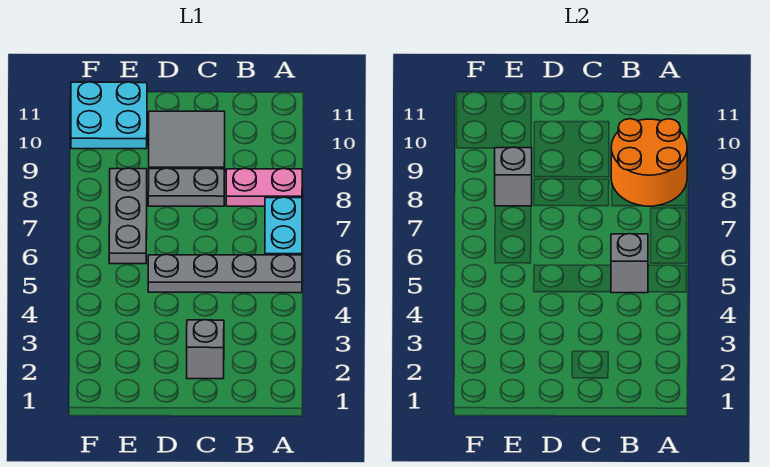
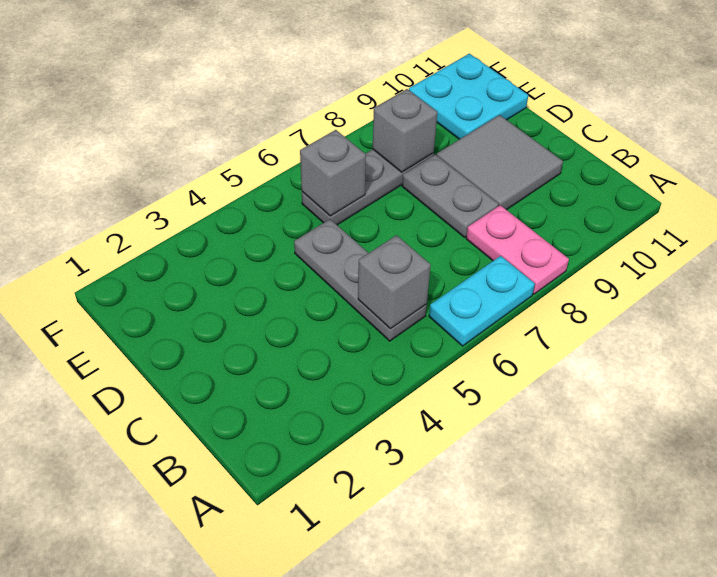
grey 1x4 plate [148,254,302,293] -> grey 1x3 plate [294,219,427,341]
orange 2x2 round brick [611,119,687,206] -> none
grey 1x1 brick [187,320,224,379] -> grey 1x1 brick moved to [300,130,366,216]

